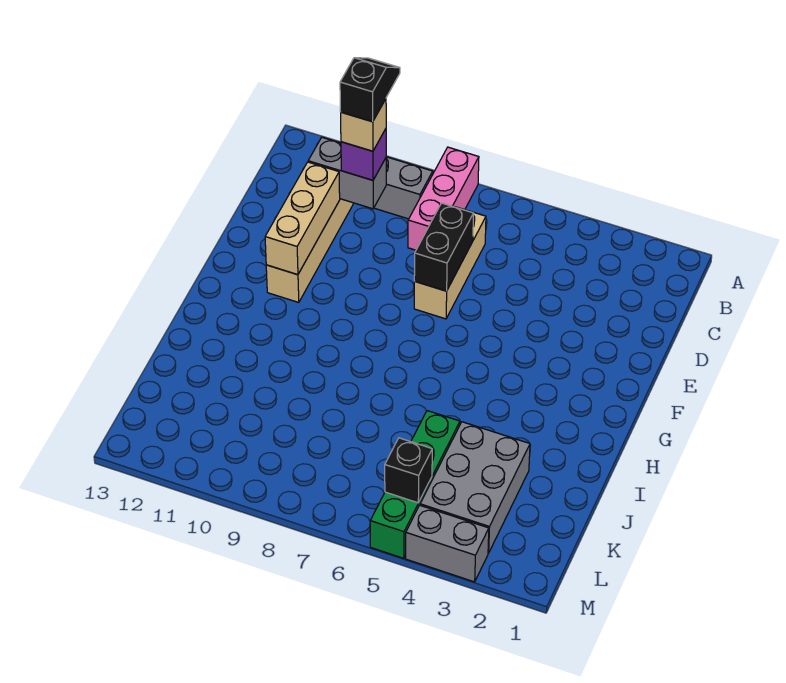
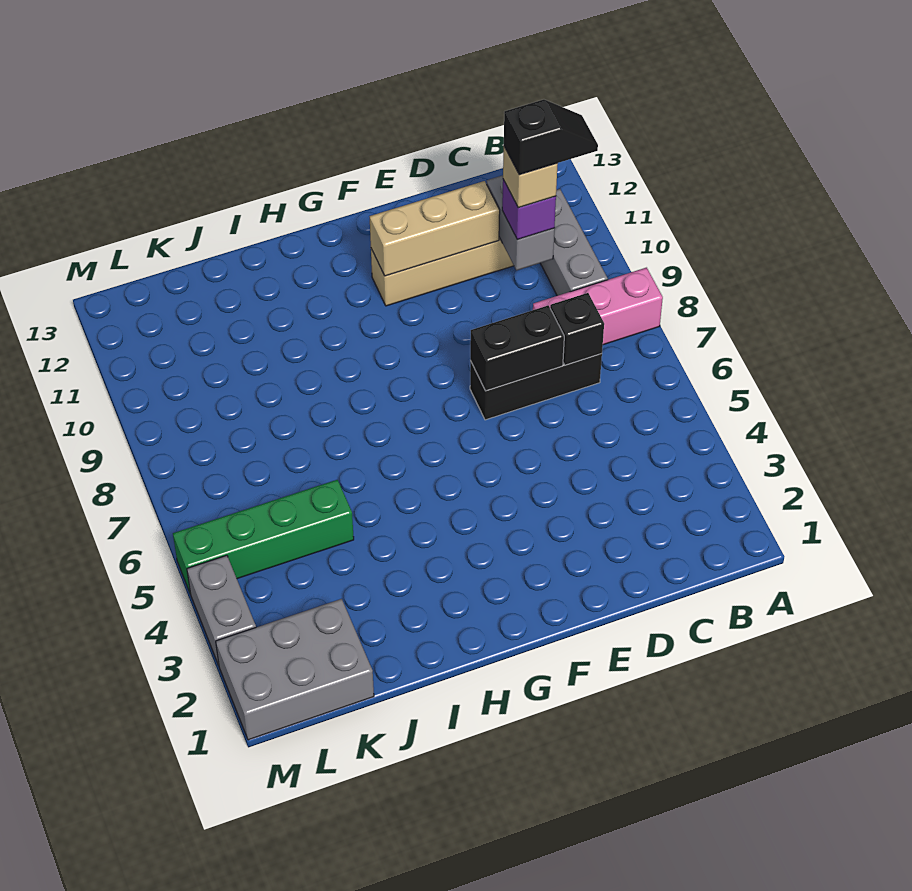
tan 1x3 brick [414,207,486,319] -> black 1x3 brick [470,354,602,420]
grey 2x3 brick [420,422,530,553] -> grey 2x3 brick moved to [216,599,374,740]
black 1x1 brick [385,438,432,503] -> black 1x1 brick moved to [550,293,604,365]

